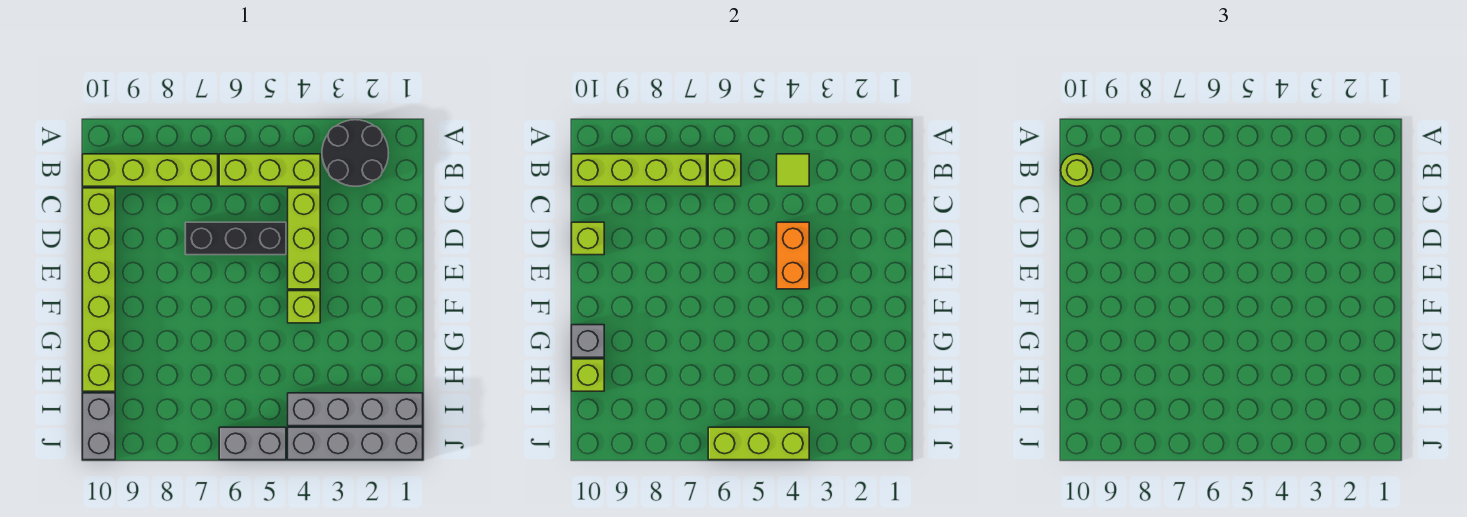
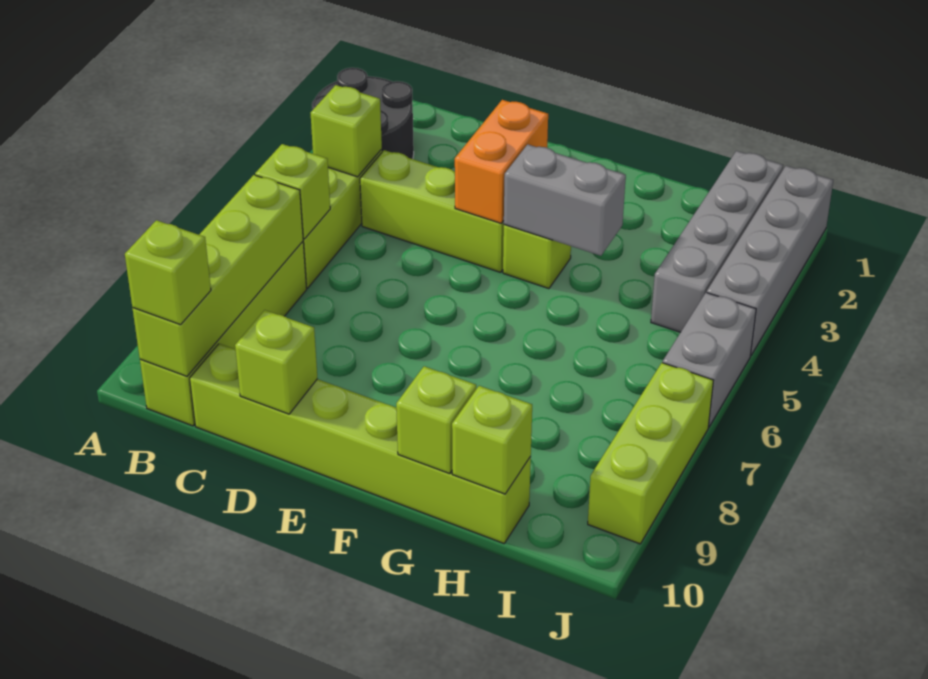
lime 1x1 tile [777,154,809,186] -> lime 1x1 brick [311,85,382,177]
lime 1x1 round brick [1061,154,1093,186] -> lime 1x1 brick [125,220,211,325]
orange 1x2 brick [777,222,809,289] -> orange 1x2 brick turned to [455,100,548,223]
black 1x3 brick [185,222,286,255] -> none
grey 1x1 brick [572,325,604,357] -> lime 1x1 brick [396,366,476,474]
grey 1x2 brick [83,393,115,460] -> grey 1x2 brick moved to [504,144,626,256]
lime 1x3 brick [708,427,809,460] -> lime 1x3 brick moved to [588,363,713,544]

